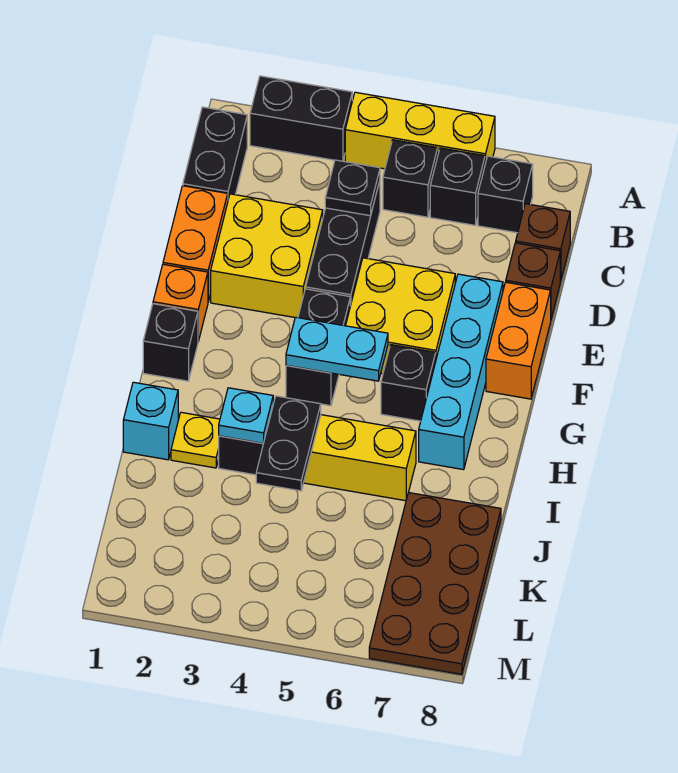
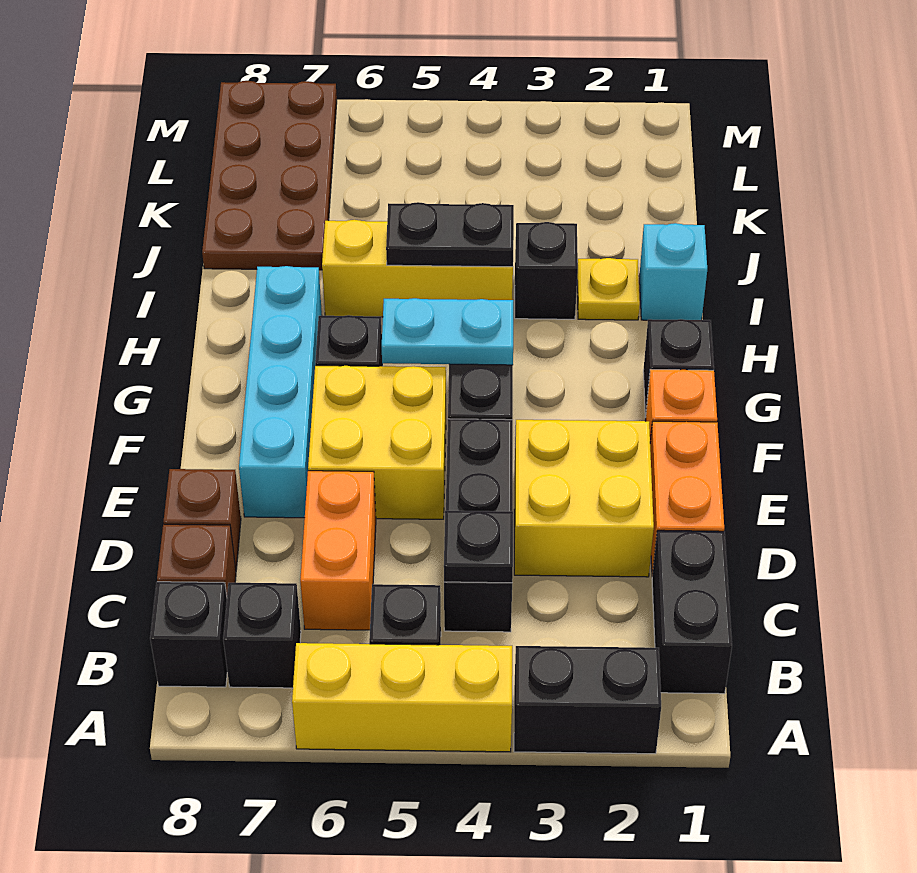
black 1x1 brick [430,148,485,225] -> black 1x1 brick moved to [150,582,227,687]
orange 1x2 brick [486,282,551,399] -> orange 1x2 brick moved to [300,471,376,630]
cyan 1x1 plate [219,388,273,443] -> none
black 1x2 plate [256,396,321,491] -> black 1x2 plate turned to [386,202,514,267]

